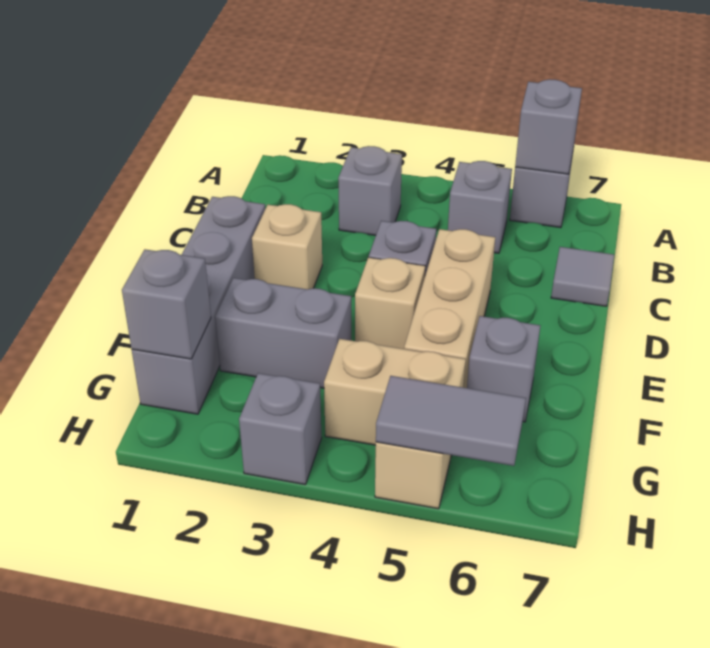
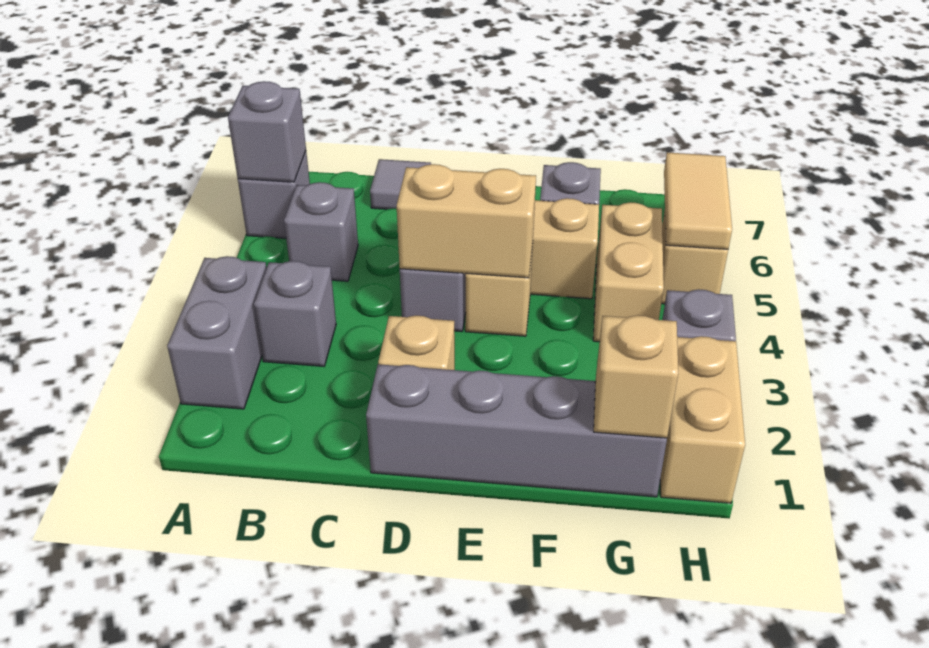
none -> tan 1x2 brick [397,164,536,278]
grey 1x2 brick [215,278,351,388] -> grey 1x2 brick moved to [167,256,266,409]
grey 1x1 brick [122,249,211,359] -> tan 1x1 brick [594,315,678,438]
none -> tan 1x2 brick [660,336,745,503]
grey 1x2 tile [376,376,526,466] -> tan 1x2 tile [664,152,732,249]

